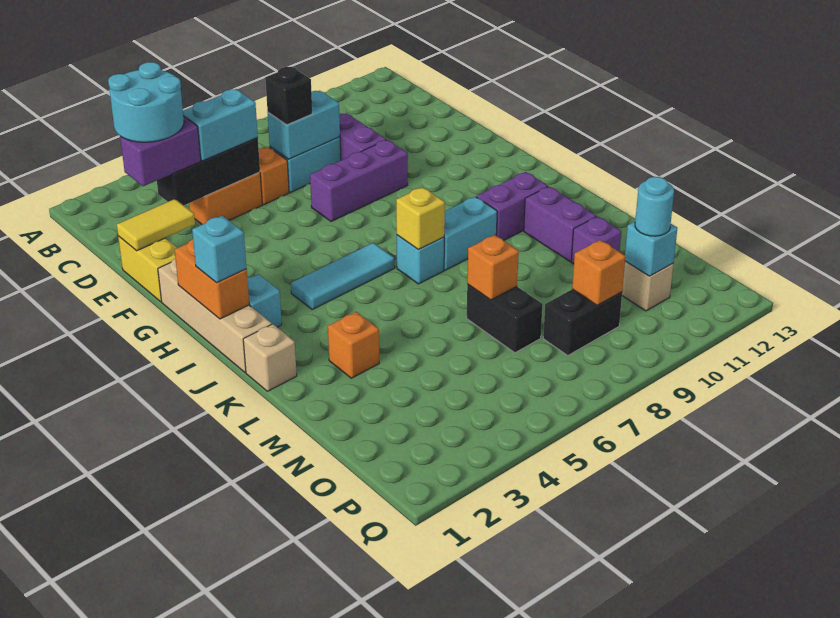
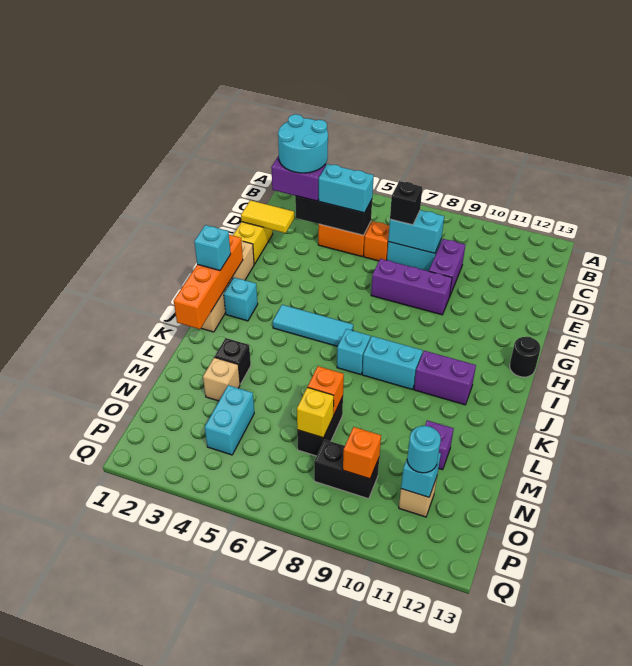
orange 1x2 brick [175,239,249,319] -> orange 1x4 brick [174,235,243,329]
none -> black 1x1 round brick [510,337,540,377]
yellow 1x1 brick [396,187,445,250] -> yellow 1x1 brick moved to [297,387,334,438]
tan 1x1 brick [243,324,297,391] -> tan 1x1 brick moved to [203,357,240,401]
purple 1x2 brick [524,187,596,262] -> none
orange 1x1 brick [328,312,379,378] -> black 1x1 brick [215,338,251,384]
none -> cyan 1x2 brick [205,385,254,455]

